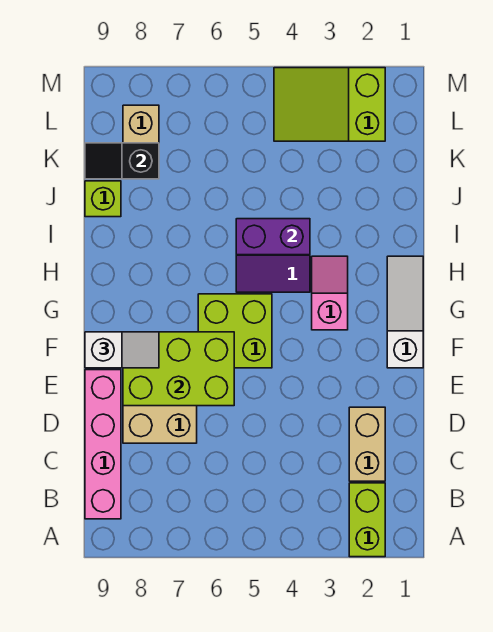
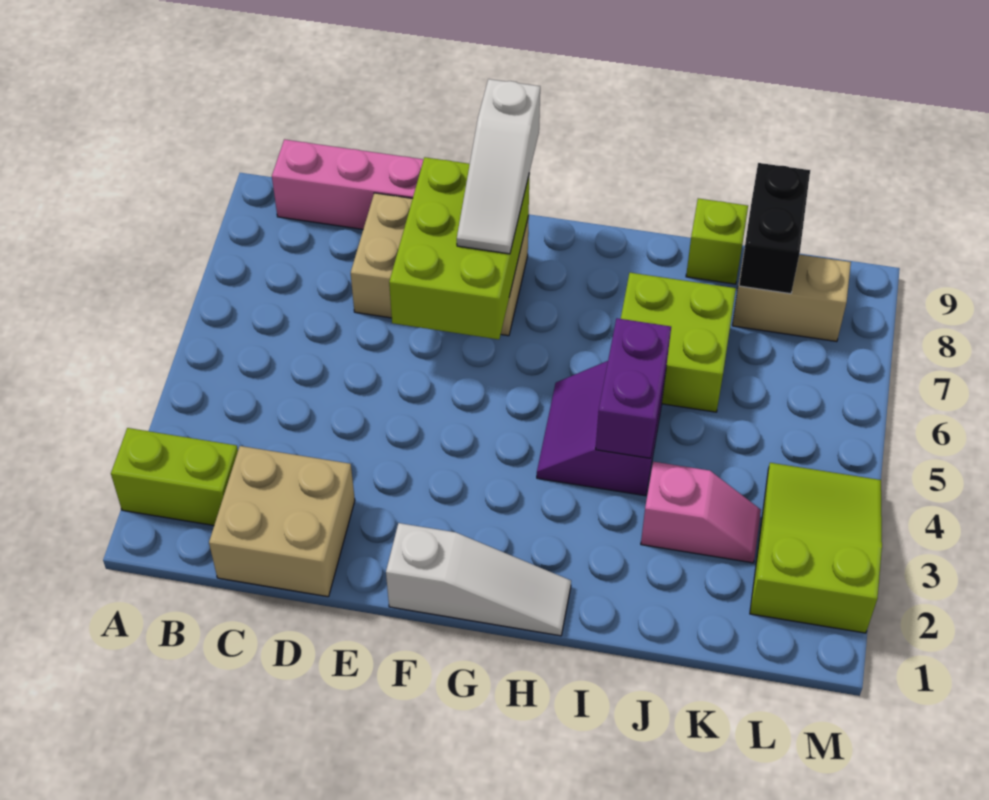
tan 1x2 brick [349,407,385,481] -> tan 2x2 brick [209,446,355,597]
lime 2x2 brick [198,294,272,368] -> lime 2x2 brick moved to [621,273,736,412]
white 1x2 slope [85,332,159,368] -> white 1x3 slope [457,79,540,254]
pink 1x2 slope [312,256,348,330] -> pink 1x2 slope moved to [641,462,761,563]
black 1x2 slope [85,143,159,179] -> black 1x2 brick [739,163,810,294]

